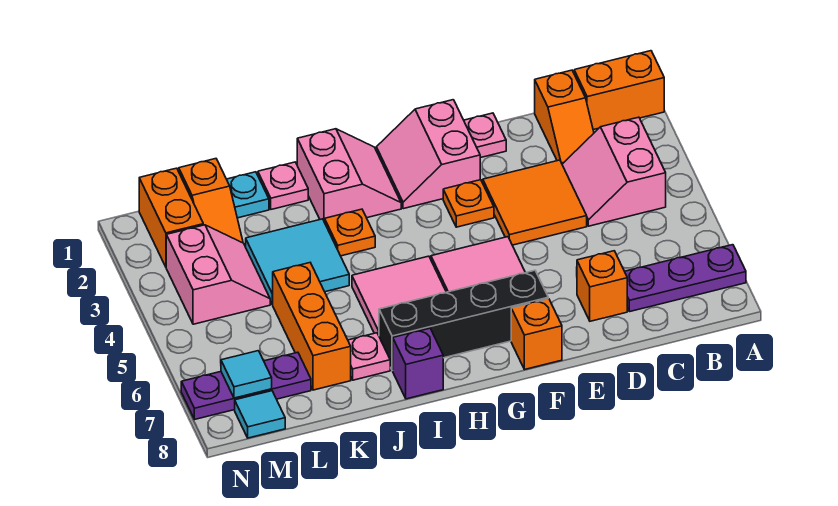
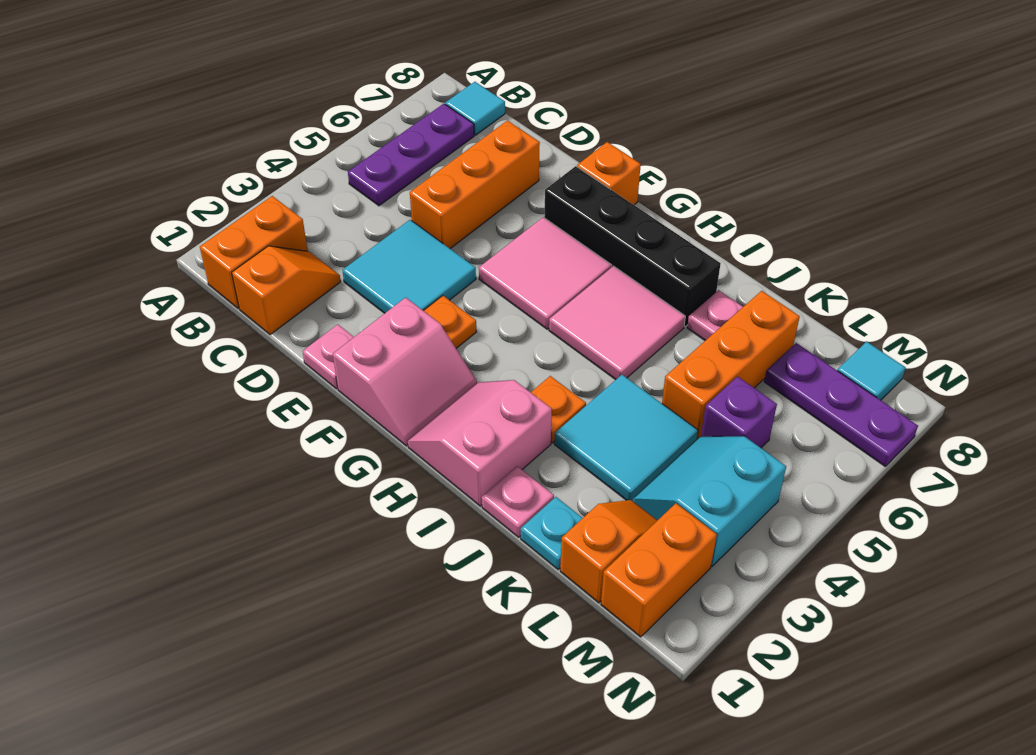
orange 1x2 brick [574,51,664,130] -> orange 1x2 brick turned to [200,196,308,309]
purple 1x3 plate [625,245,746,312] -> purple 1x3 plate turned to [348,104,474,206]
pink 2x2 slope [562,117,666,226] -> none
orange 2x2 tile [483,160,587,245] -> cyan 2x2 tile [342,220,476,313]
orange 1x1 brick [577,251,627,321] -> orange 1x3 brick [410,120,540,248]
purple 1x1 brick [393,328,443,399] -> purple 1x1 brick moved to [701,377,777,448]
pink 2x2 slope [166,225,270,324] -> cyan 2x2 slope [633,436,786,566]
cyan 1x1 tile [221,351,272,398] -> cyan 1x1 tile moved to [445,82,505,135]

